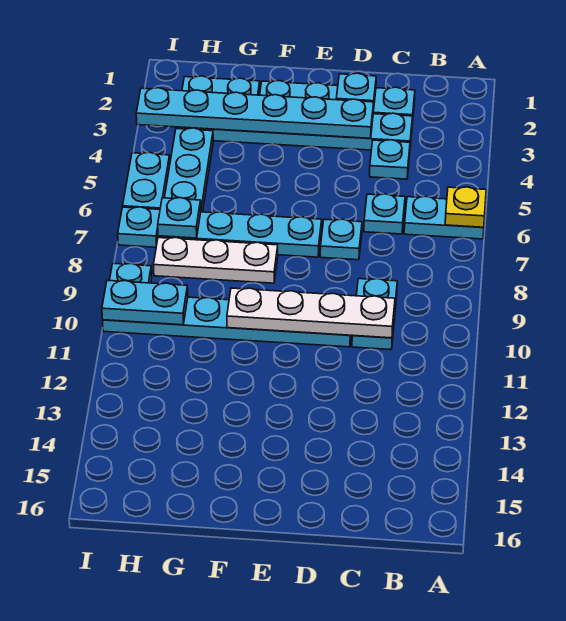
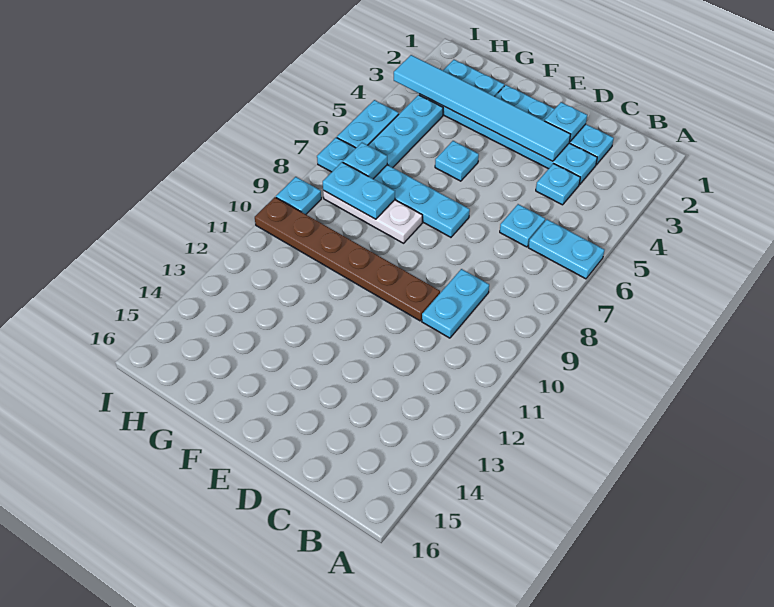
yellow 1x1 plate [445,187,486,227] -> none
white 1x4 plate [227,288,395,338] -> none
cyan 1x6 plate [136,88,374,138] -> cyan 1x6 tile [394,55,570,161]
cyan 1x1 plate [320,219,362,260] -> cyan 1x1 plate moved to [435,141,479,181]
cyan 1x6 plate [103,297,351,347] -> brown 1x6 plate [255,197,440,321]
cyan 1x2 plate [102,280,188,325] -> cyan 1x2 plate moved to [323,162,395,219]

